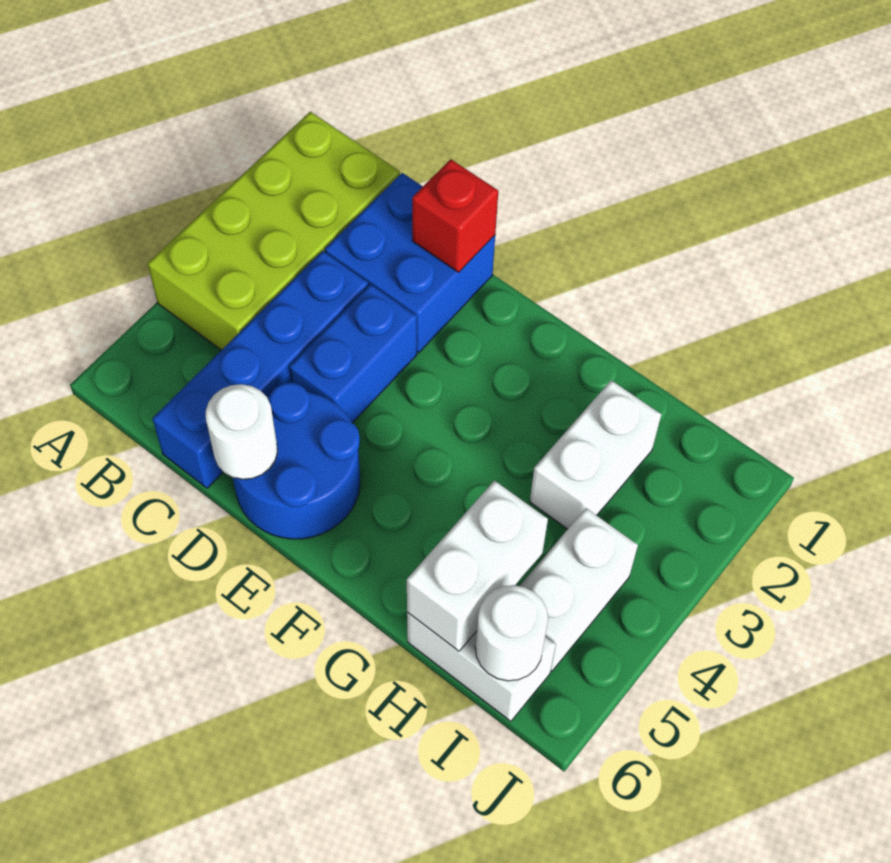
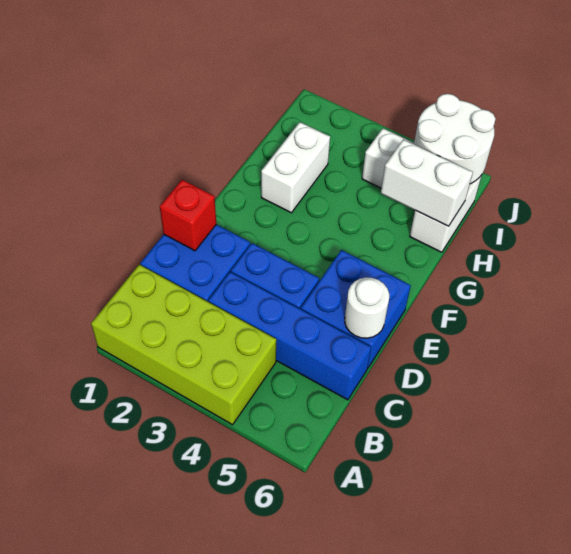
blue 2x2 round brick [233,382,360,539] -> blue 2x2 brick [301,250,411,367]
white 1x2 brick [530,380,661,529] -> white 1x2 brick turned to [261,122,330,213]
white 1x1 round brick [475,585,548,681] -> white 2x2 round brick [414,94,496,184]

